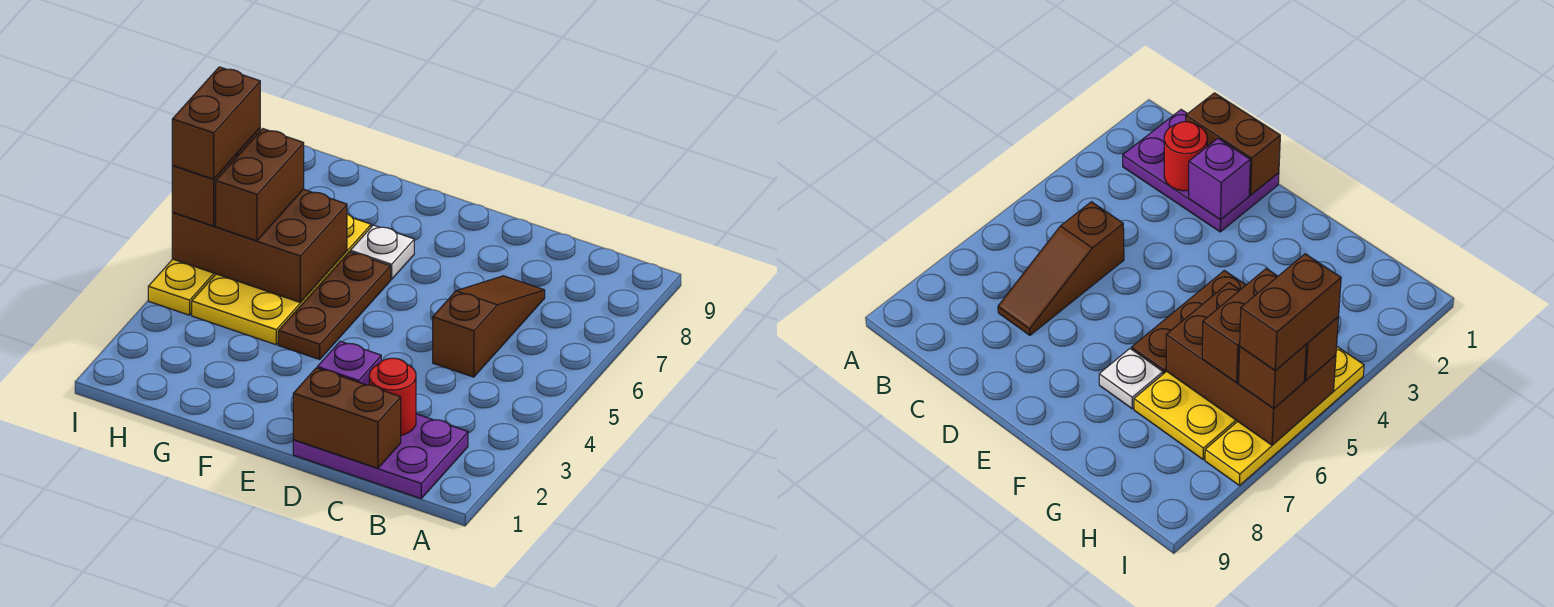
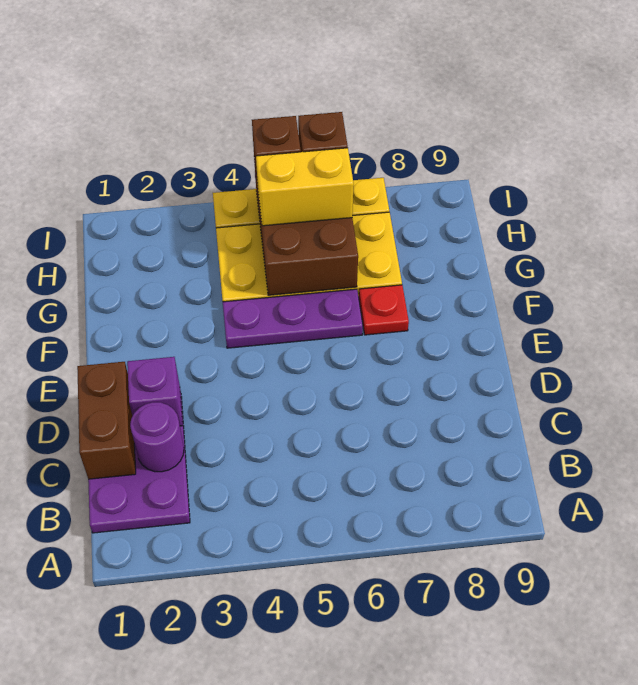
red 1x1 round brick [369,358,416,435] -> purple 1x1 round brick [130,402,184,472]
brown 1x3 slope [433,276,545,377] -> none
brown 1x3 plate [278,252,391,359] -> purple 1x3 plate [223,289,363,348]
white 1x1 plate [350,225,414,279] -> red 1x1 plate [359,285,409,335]
brown 1x2 brick [216,129,304,241] -> yellow 1x2 brick [256,148,354,226]
brown 1x2 brick [172,67,260,179] -> none

